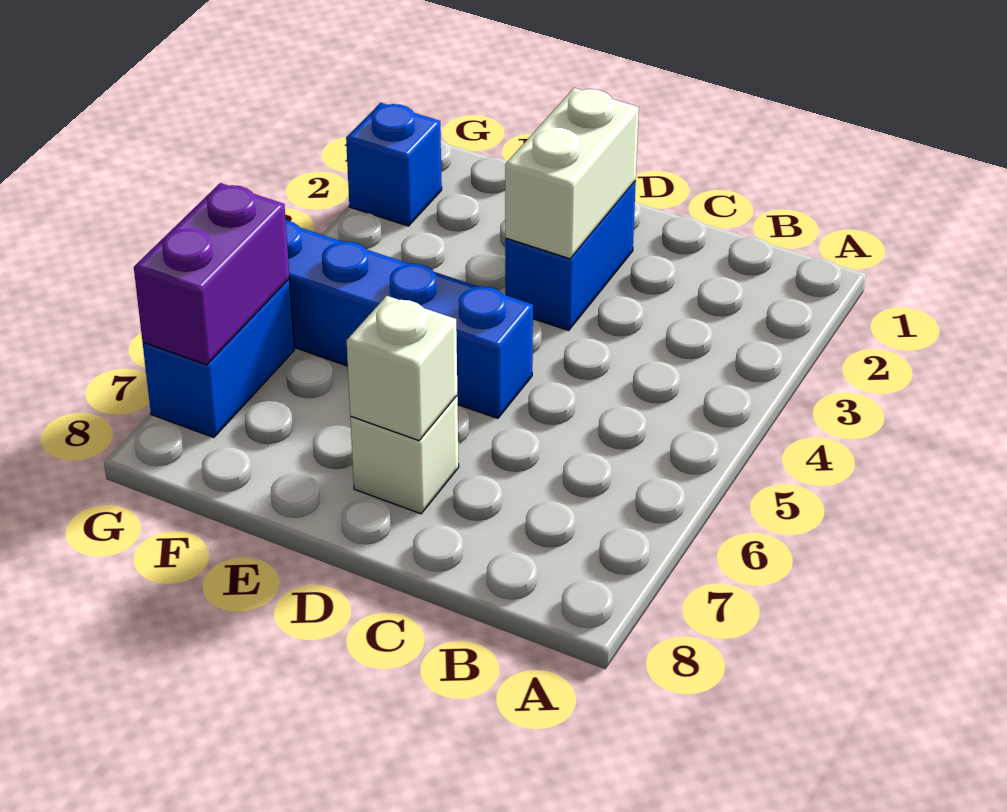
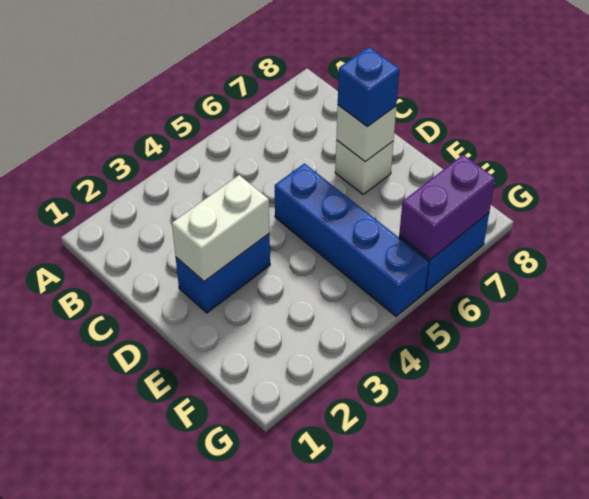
blue 1x1 brick [346,103,442,226] -> blue 1x1 brick moved to [338,47,400,127]

